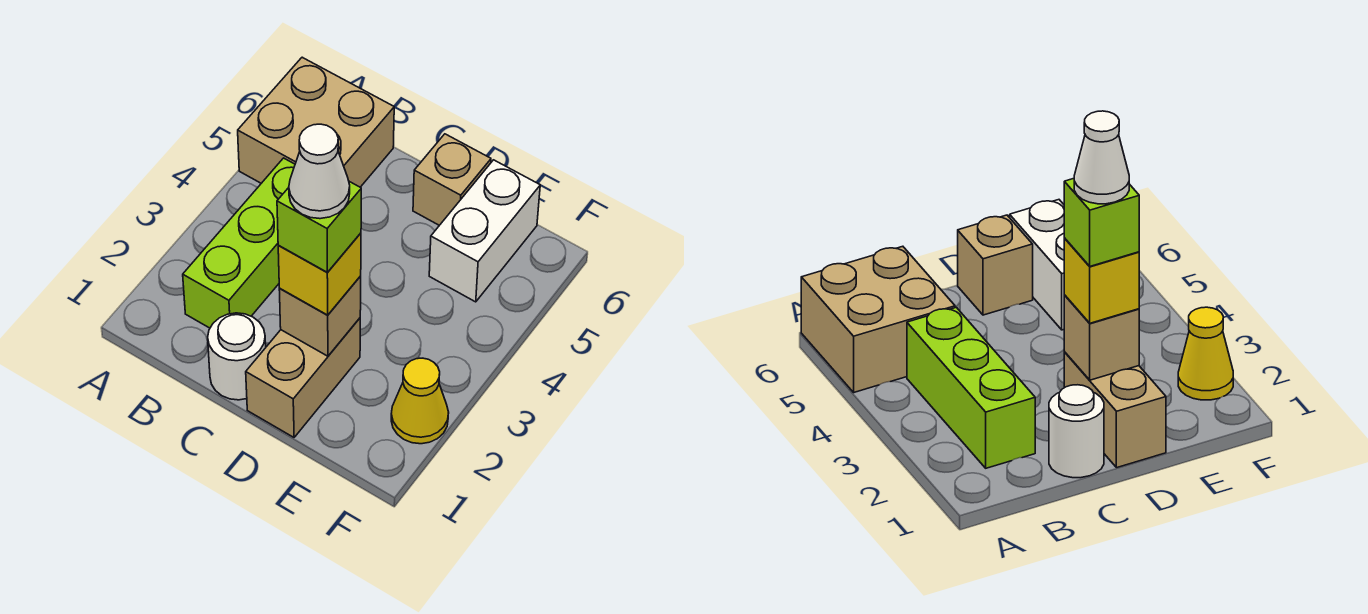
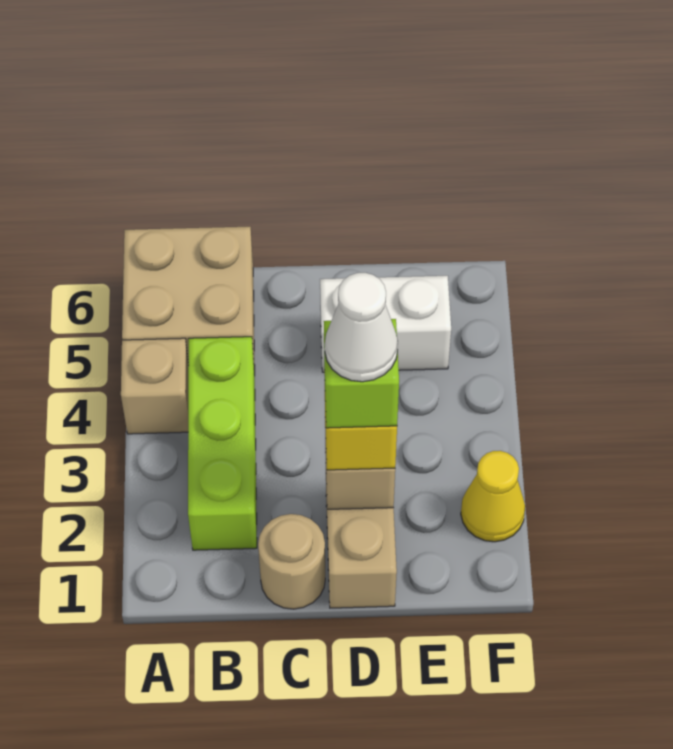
white 1x1 round brick [208,313,266,400] -> tan 1x1 round brick [258,514,325,609]
tan 1x1 brick [413,134,491,225] -> tan 1x1 brick moved to [121,338,189,434]
white 1x2 brick [429,160,540,302] -> white 1x2 brick turned to [320,276,451,372]

